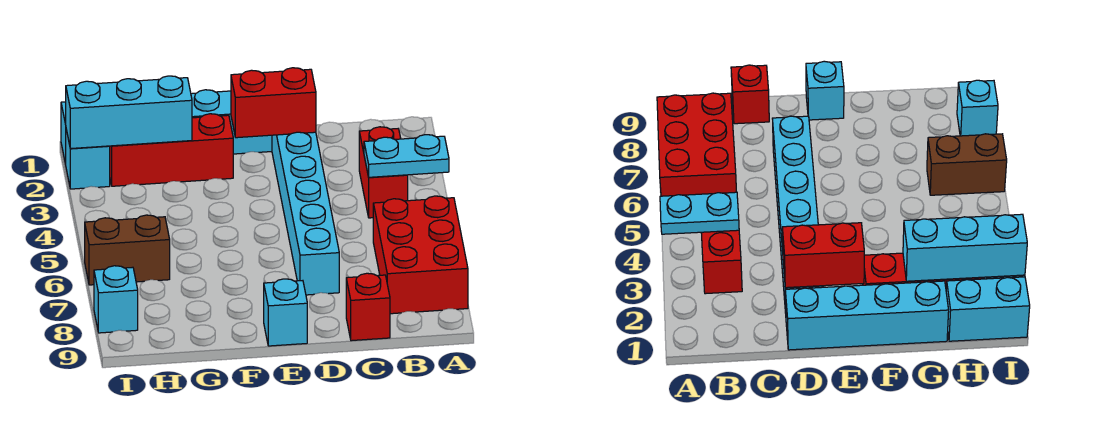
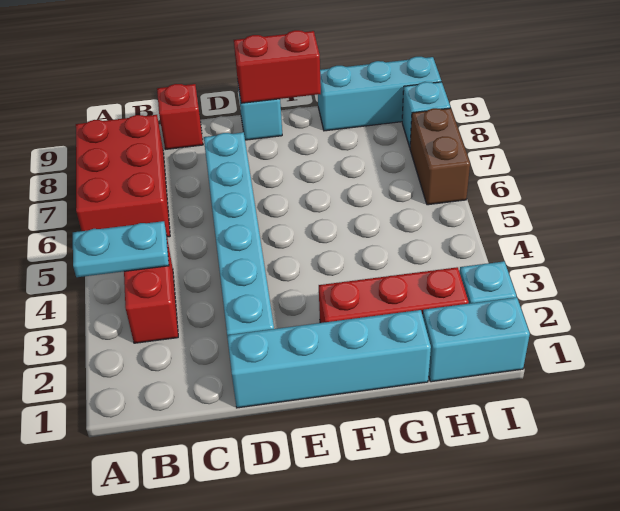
red 1x2 brick [231,68,316,138] -> red 1x2 brick moved to [234,30,321,103]
cyan 1x3 brick [66,76,192,149] -> cyan 1x3 brick moved to [318,57,441,131]
brown 1x2 brick [85,215,170,285] -> brown 1x2 brick turned to [410,108,470,205]

